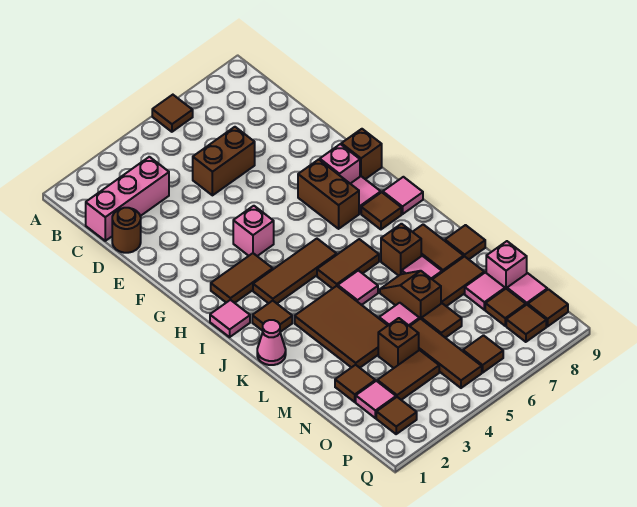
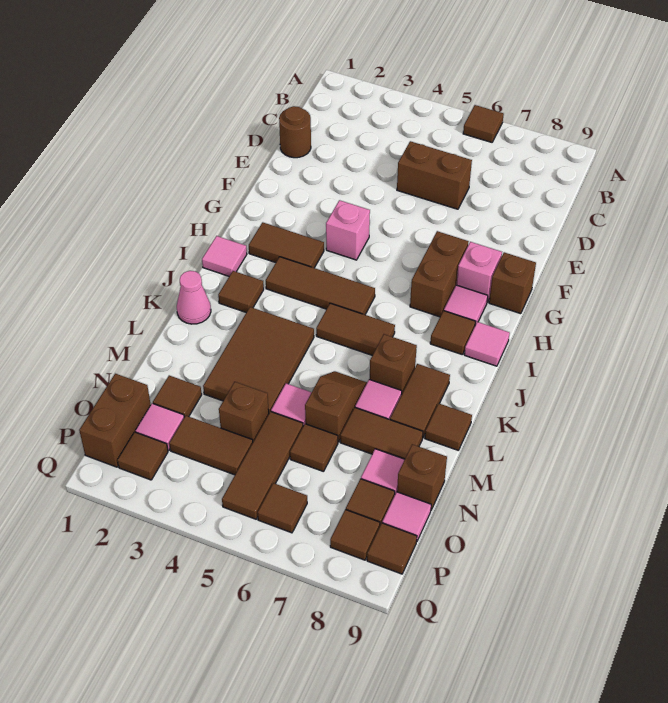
pink 1x3 brick [86,157,169,241] -> none
pink 1x1 tile [338,270,378,305] -> none
pink 1x1 brick [486,241,527,289] -> brown 1x1 brick [397,444,447,510]
none -> brown 1x2 brick [79,374,151,467]

